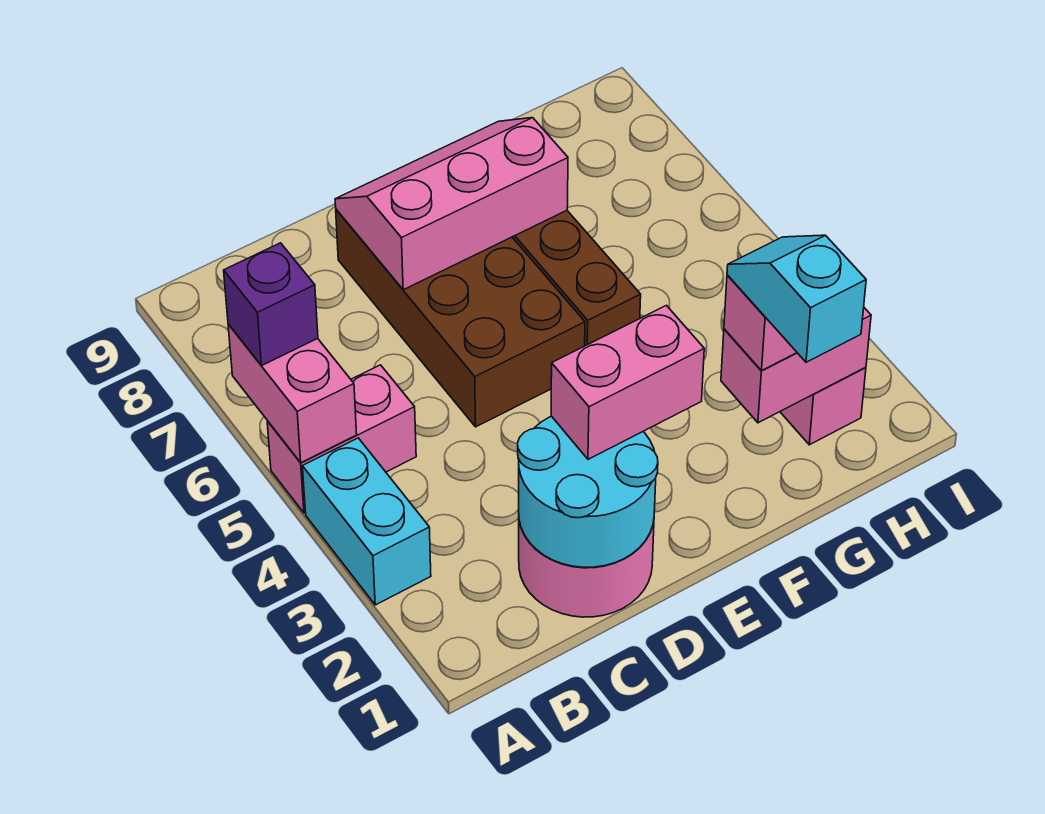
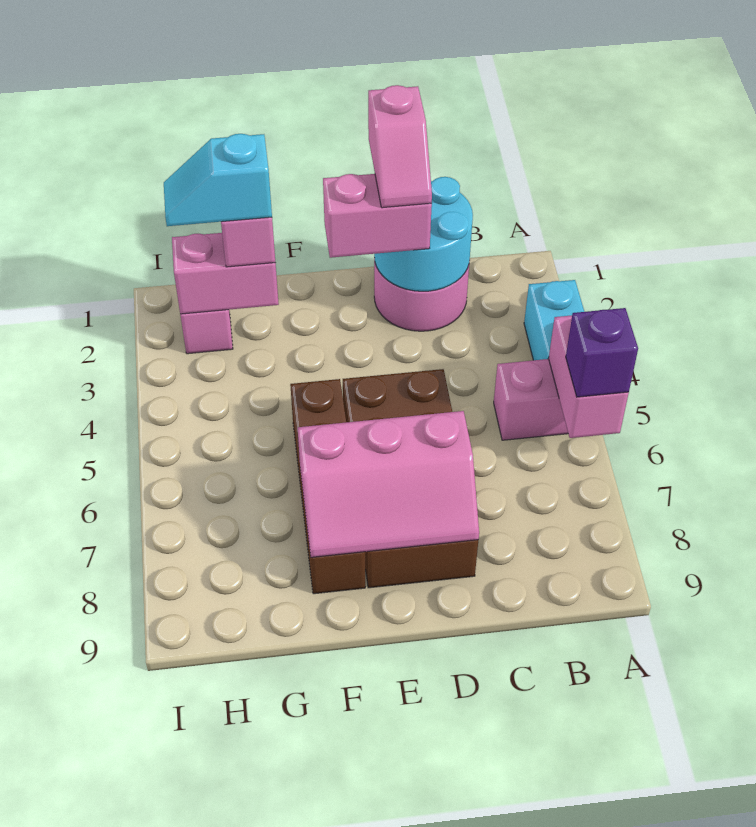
none -> pink 1x2 slope [368,85,432,208]
cyan 1x2 slope [727,235,866,362] -> cyan 1x2 slope turned to [164,134,272,226]

